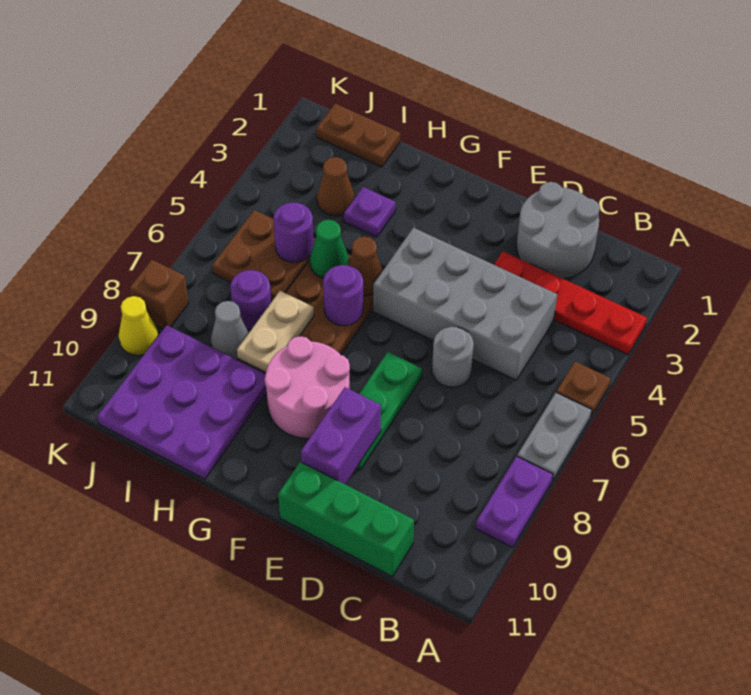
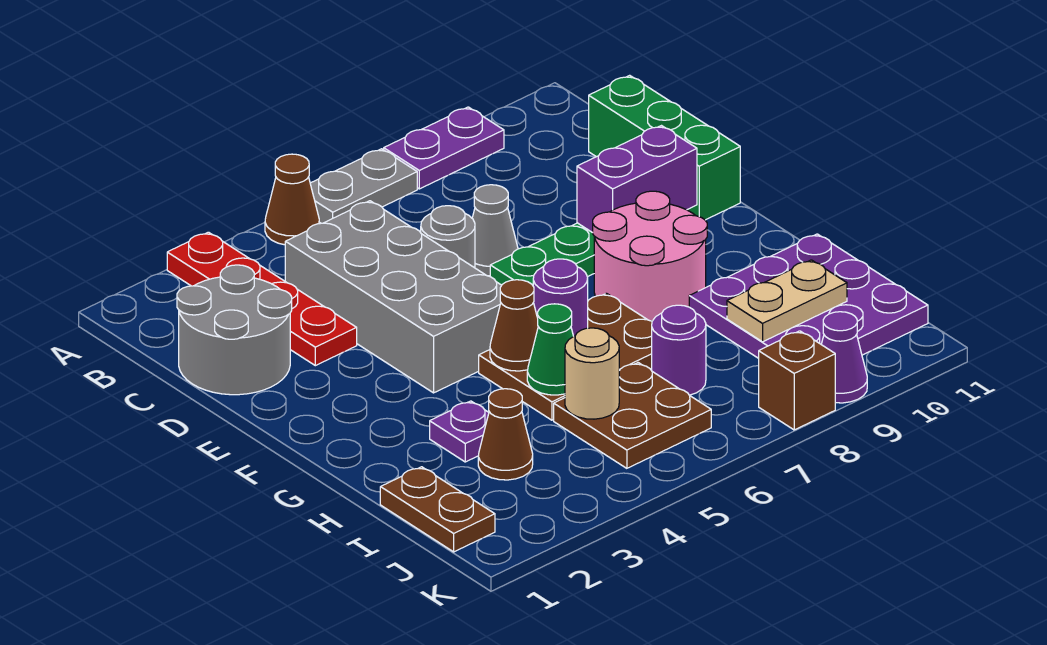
brown 1x1 plate [557,362,611,416] -> brown 1x1 cone [265,154,319,245]
tan 1x2 plate [237,291,314,372] -> tan 1x2 plate moved to [727,260,847,342]
purple 1x1 round brick [273,203,314,262] -> tan 1x1 round brick [565,328,619,419]
grey 1x1 cone [211,301,249,359] -> grey 1x1 cone moved to [472,185,518,276]
yellow 1x1 cone [119,296,158,355] -> purple 1x1 cone [821,312,867,403]

